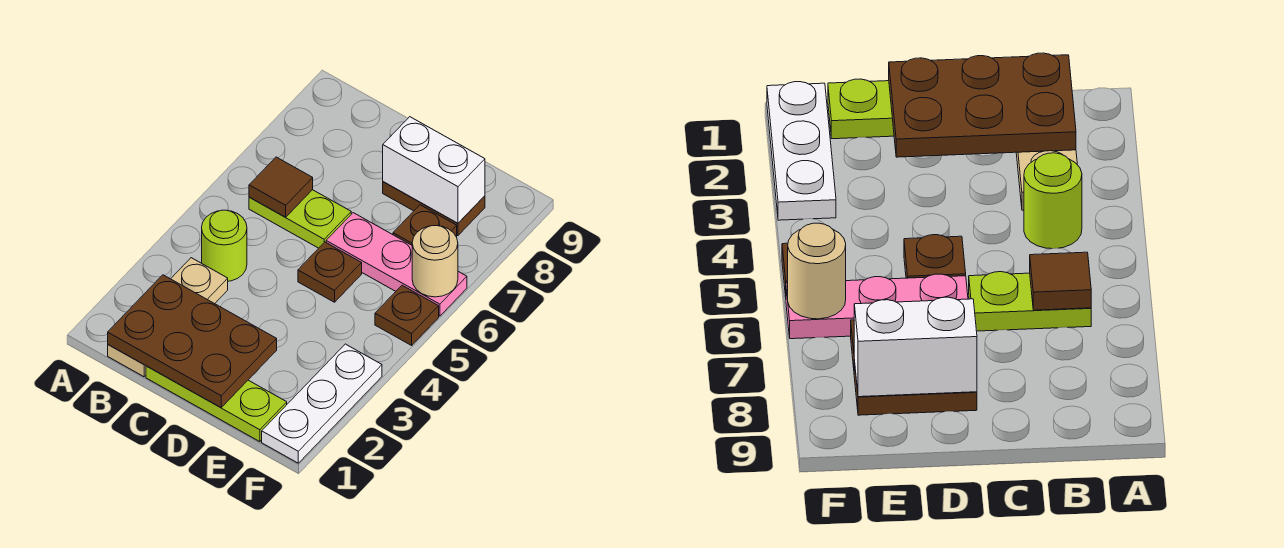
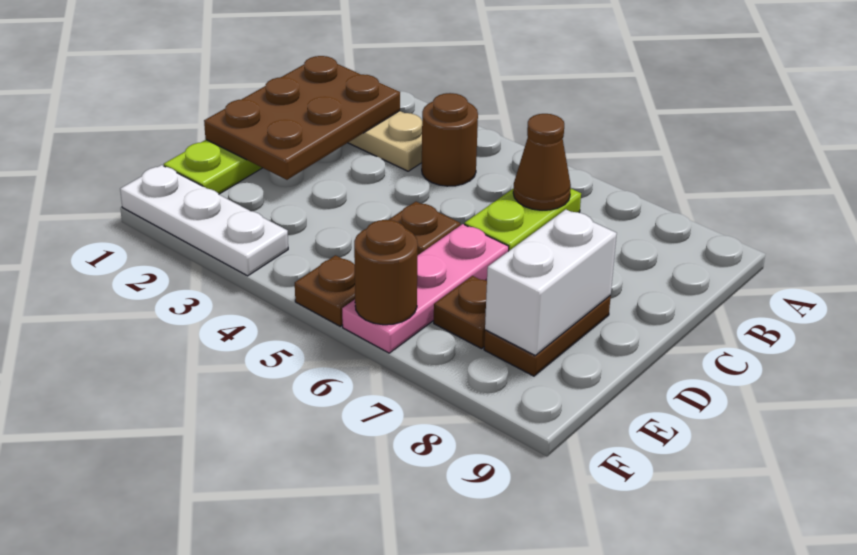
lime 1x1 round brick [202,210,247,281] -> brown 1x1 round brick [422,93,478,186]
brown 1x1 tile [249,157,313,217] -> brown 1x1 cone [513,114,571,210]
tan 1x1 round brick [412,226,458,297] -> brown 1x1 round brick [354,220,418,325]

